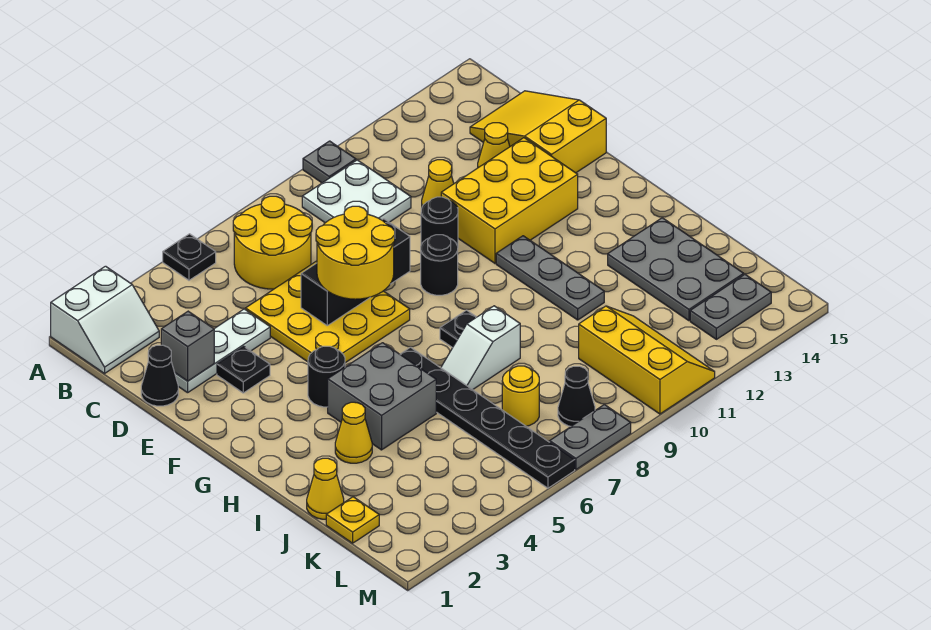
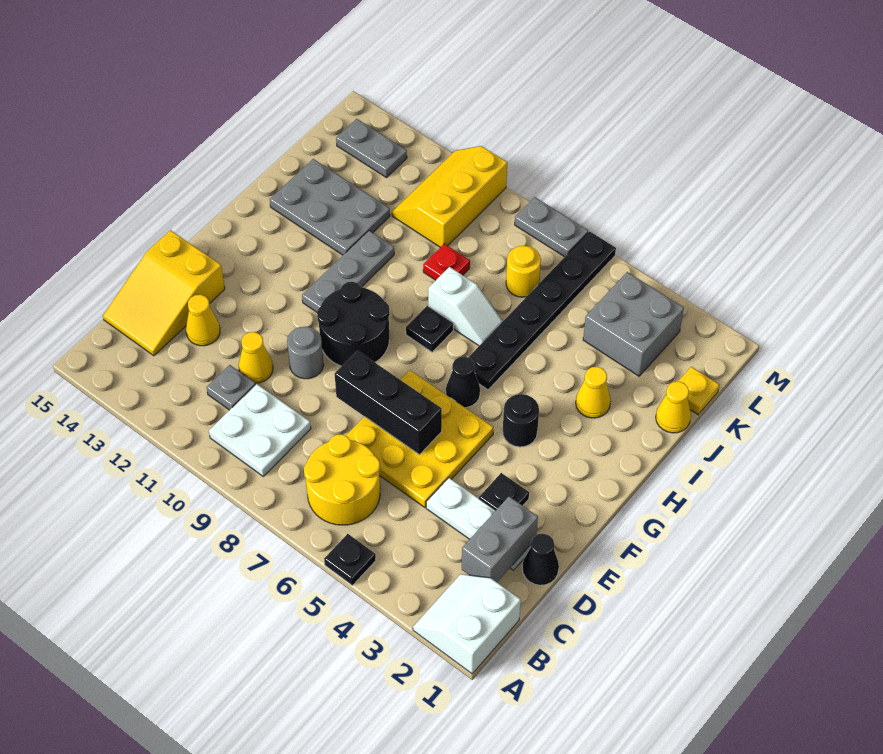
white 2x2 slope [51,266,159,373] -> white 2x2 slope turned to [413,574,521,674]
grey 1x1 plate [303,141,356,183] -> grey 1x1 plate moved to [207,365,256,410]
grey 1x1 brick [161,311,214,381] -> grey 1x2 brick [462,497,538,582]
yellow 2x2 round brick [316,206,395,299] -> none
black 1x1 round brick [421,197,458,246] -> grey 1x1 round brick [287,327,324,379]
yellow 2x3 brick [441,138,578,263] -> none
black 1x1 round brick [421,235,458,295] -> black 2x2 round brick [317,282,390,366]
grey 2x2 brick [328,343,436,450] -> grey 2x2 brick moved to [583,272,684,376]
grey 2x3 plate [608,218,744,321] -> grey 2x3 plate turned to [270,159,390,255]
none -> red 1x1 plate [423,244,470,280]
black 1x1 cone [558,366,595,426] -> black 1x1 cone moved to [446,357,480,408]

